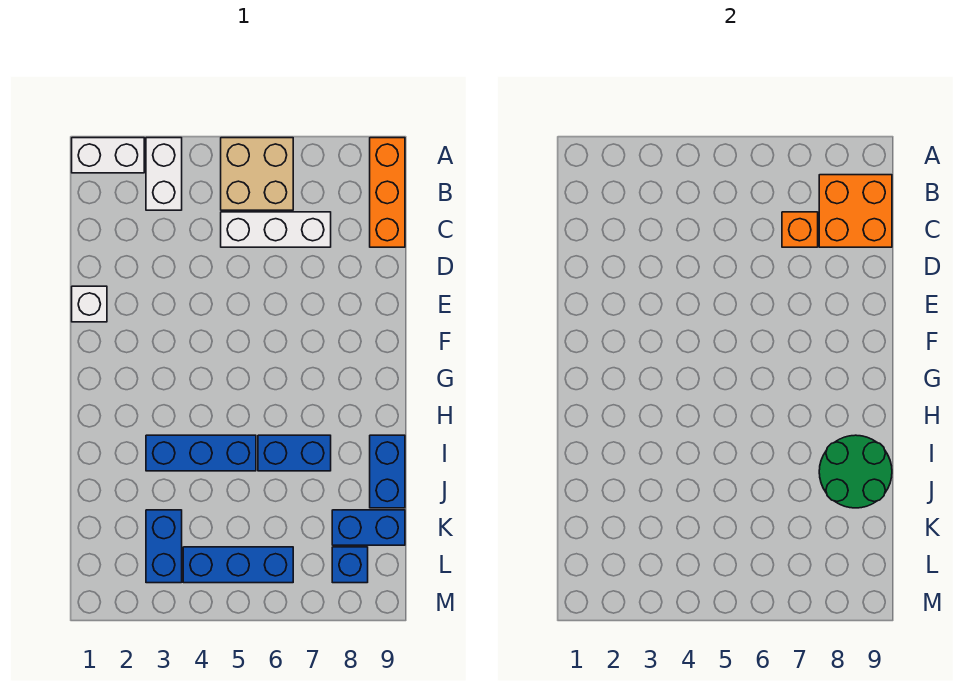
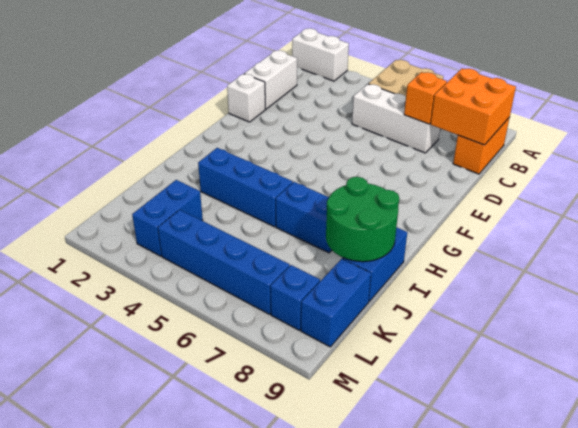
white 1x2 brick [146,138,182,210] -> white 1x2 brick moved to [244,50,297,109]
orange 1x3 brick [370,138,405,247] -> orange 1x2 brick [453,117,510,174]
blue 1x2 brick [332,510,405,545] -> blue 1x2 brick turned to [301,259,371,347]
blue 1x3 brick [183,547,293,583] -> blue 1x4 brick [158,210,290,314]

